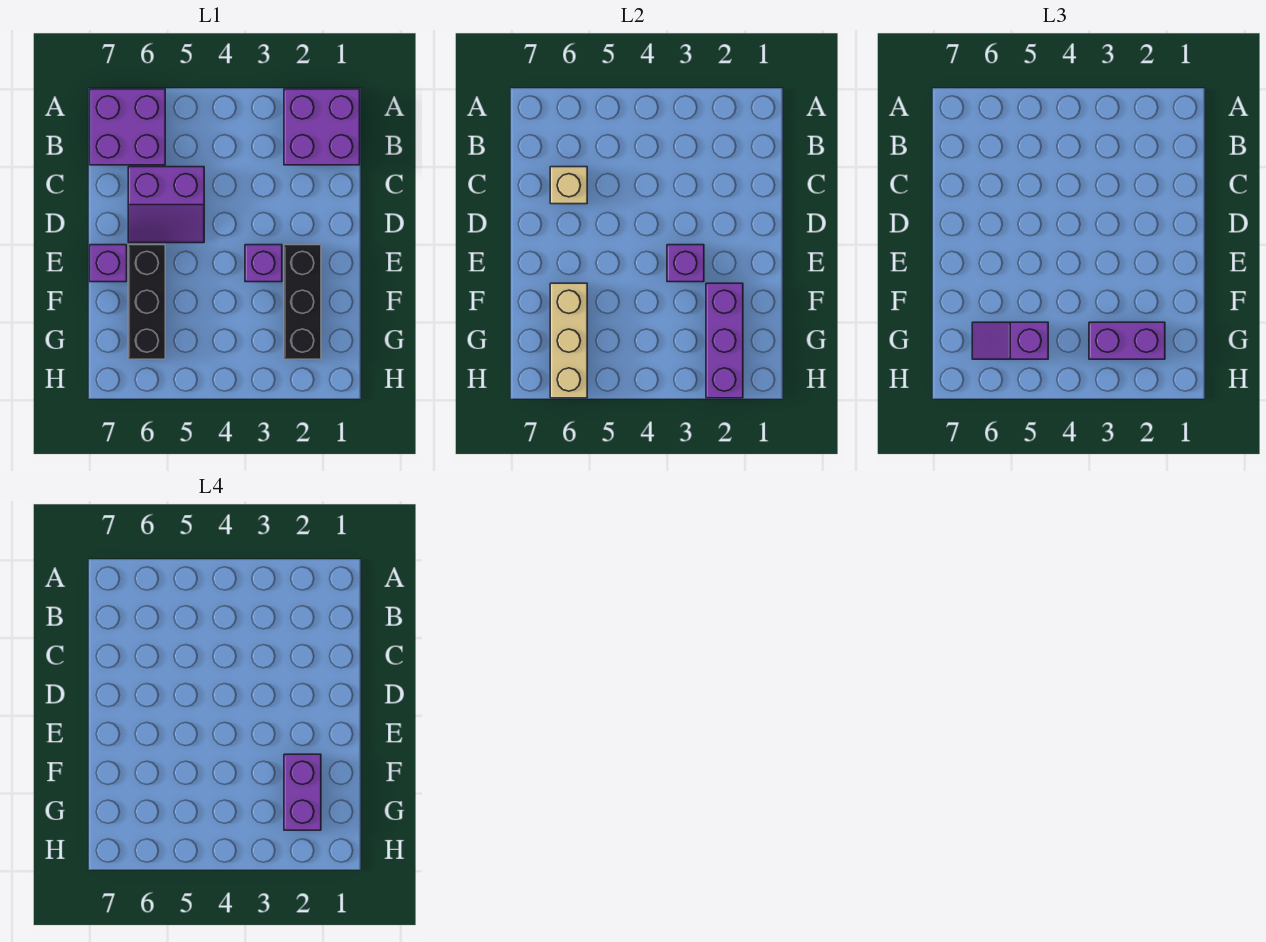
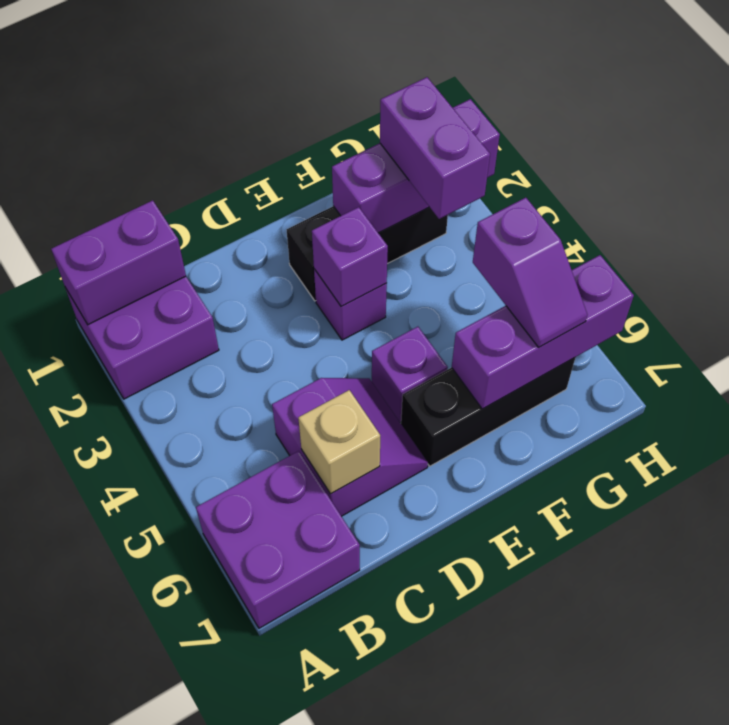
purple 1x1 brick [90,245,127,282] -> purple 1x1 brick moved to [372,327,448,422]
purple 1x2 brick [284,754,321,830] -> purple 1x2 brick moved to [51,200,186,325]
tan 1x3 brick [550,283,587,398] -> purple 1x3 brick [452,255,634,409]

